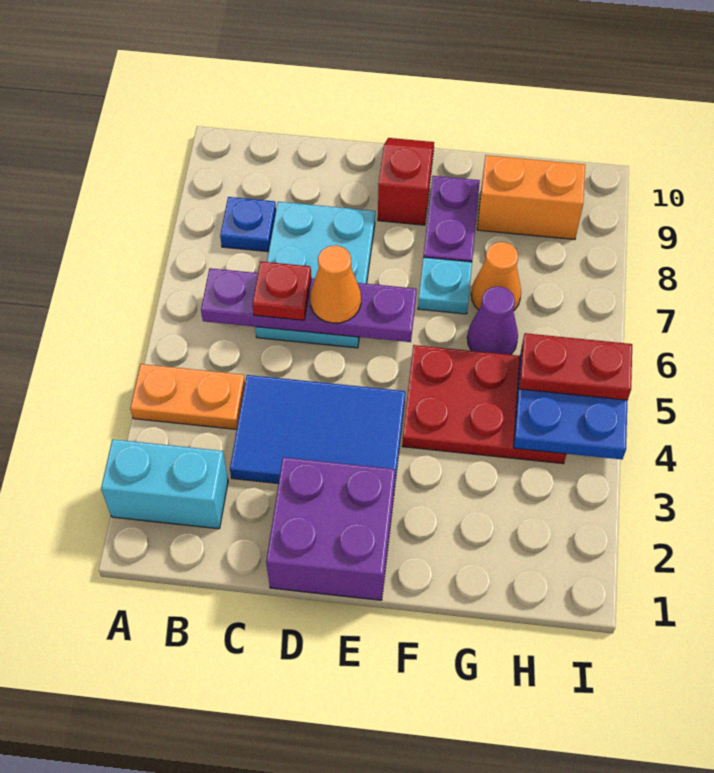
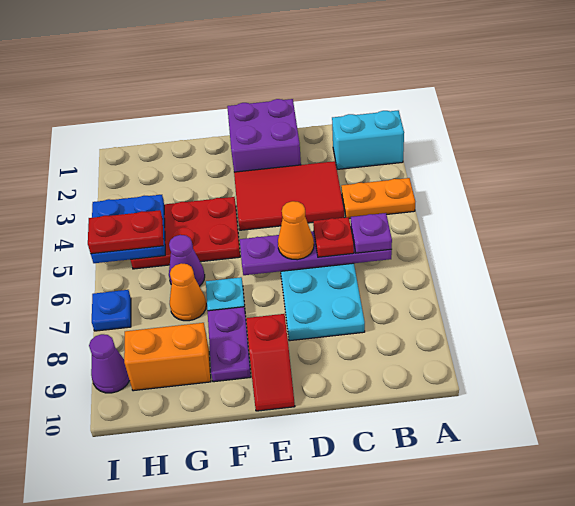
none -> purple 1x1 plate [351,213,392,253]
blue 1x1 plate [220,197,276,252] -> blue 1x1 plate moved to [92,290,131,331]
blue 2x3 tile [230,375,405,490] -> red 2x3 tile [234,161,344,230]
none -> purple 1x1 cone [89,334,130,393]

